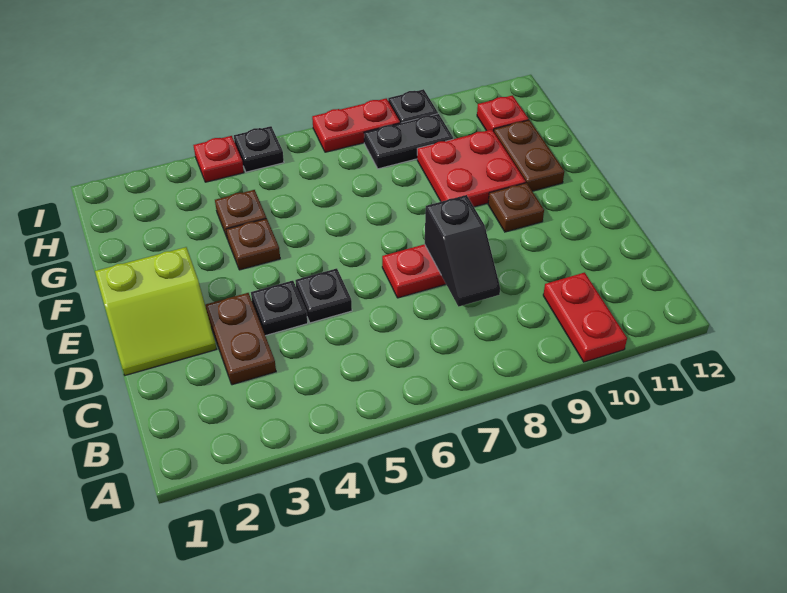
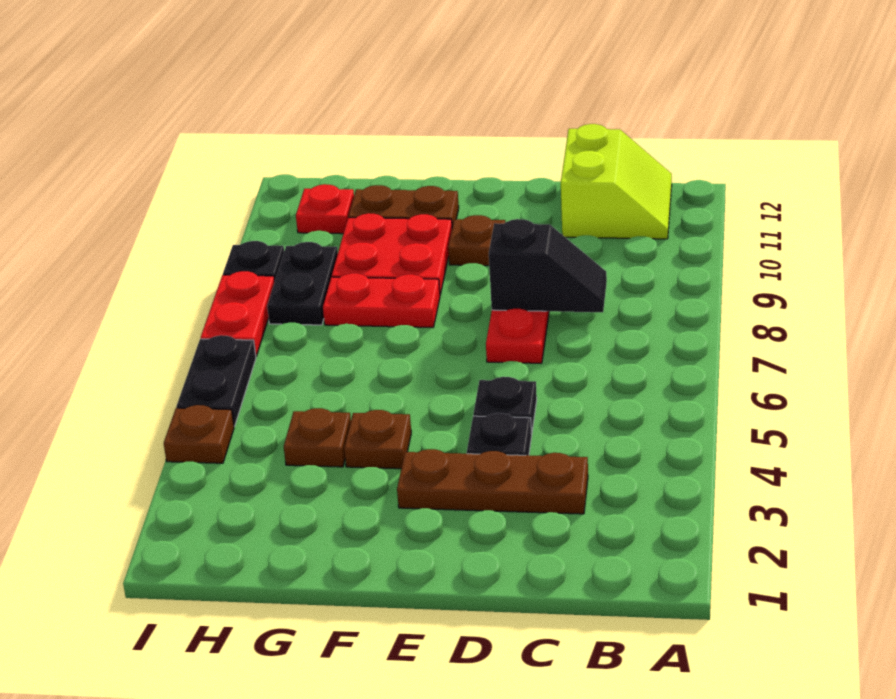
red 1x2 plate [543,273,627,362] -> red 1x2 plate moved to [323,273,440,327]
brown 1x2 plate [205,293,276,385] -> brown 1x3 plate [397,449,588,514]
lime 2x2 slope [95,247,216,375] -> lime 2x2 slope moved to [561,124,672,239]
red 1x1 plate [193,136,244,182] -> brown 1x1 plate [164,405,234,463]
black 1x1 plate [234,126,284,172] -> black 1x2 plate [176,335,256,426]

